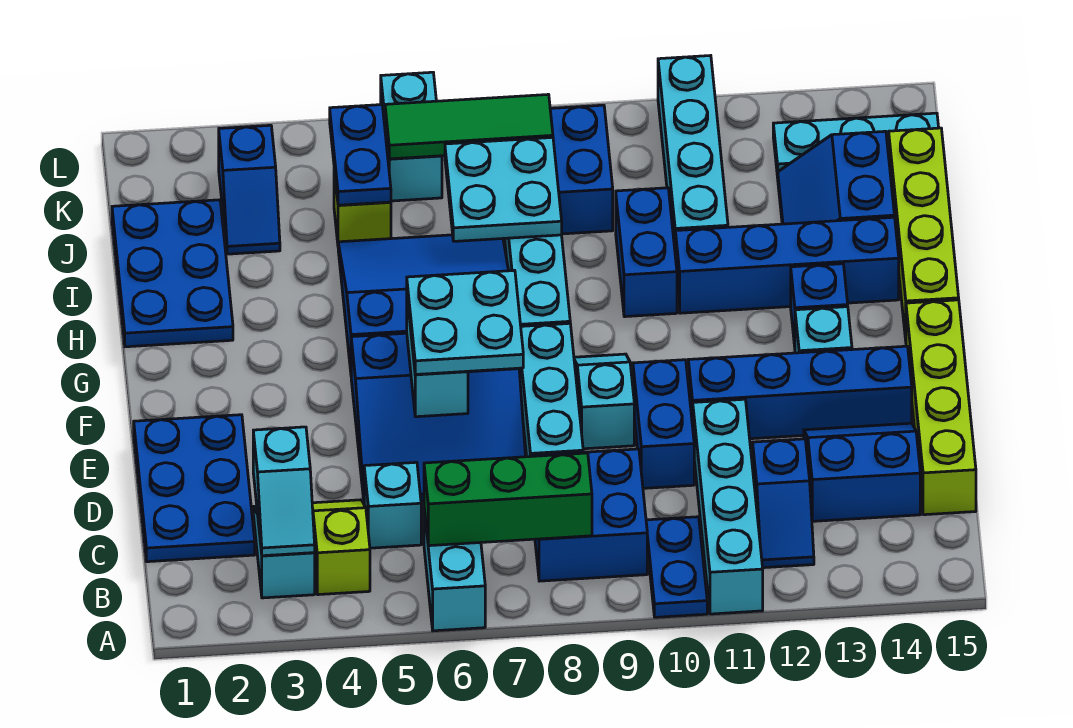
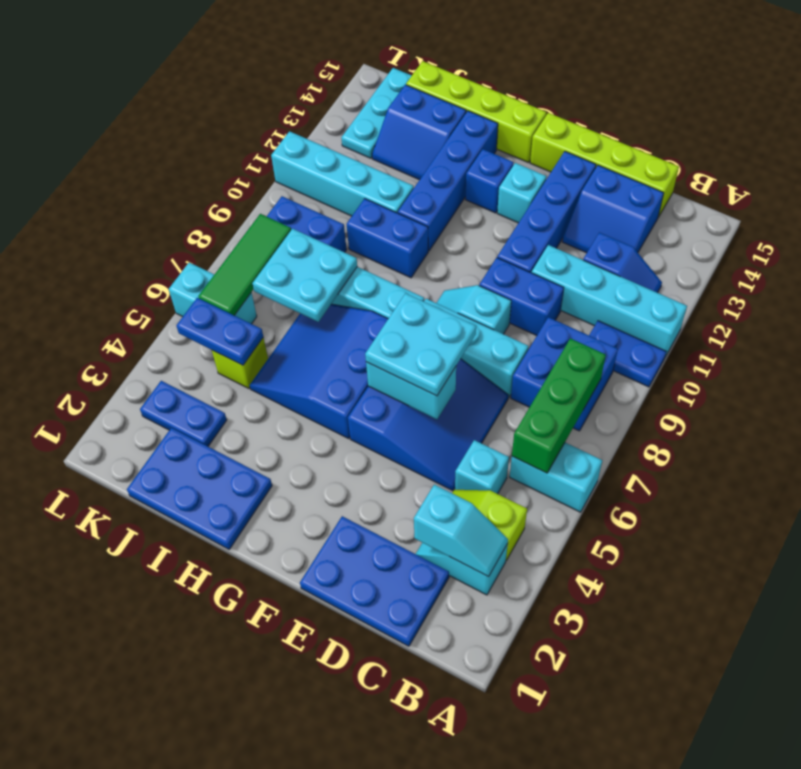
blue 2x2 slope [804,423,920,521] -> blue 2x2 slope turned to [562,165,664,253]
blue 1x2 slope [219,125,280,254] -> blue 1x2 plate [140,381,227,446]

